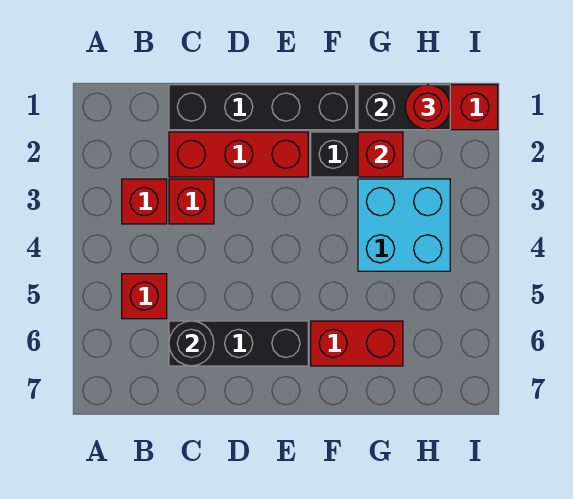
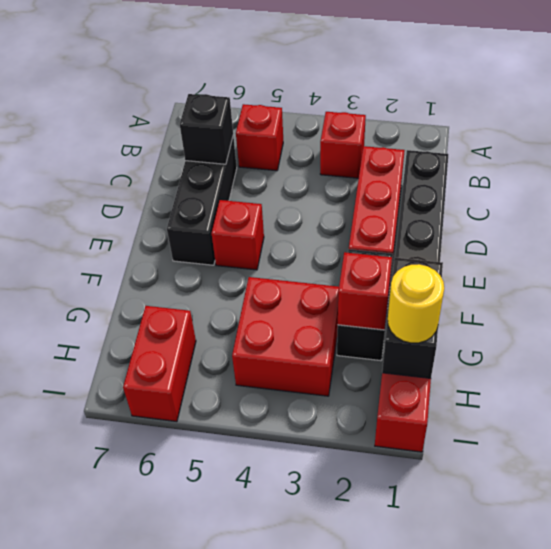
red 1x1 brick [169,179,214,224] -> red 1x1 brick moved to [212,200,264,270]
black 1x1 round brick [169,321,214,366] -> black 1x1 brick [180,94,233,164]
red 1x2 brick [311,321,403,366] -> red 1x2 brick moved to [123,306,196,422]
cyan 2x2 brick [358,179,450,271] -> red 2x2 brick [232,277,339,396]
red 1x1 round brick [405,85,450,130] -> yellow 1x1 round brick [388,264,444,343]

